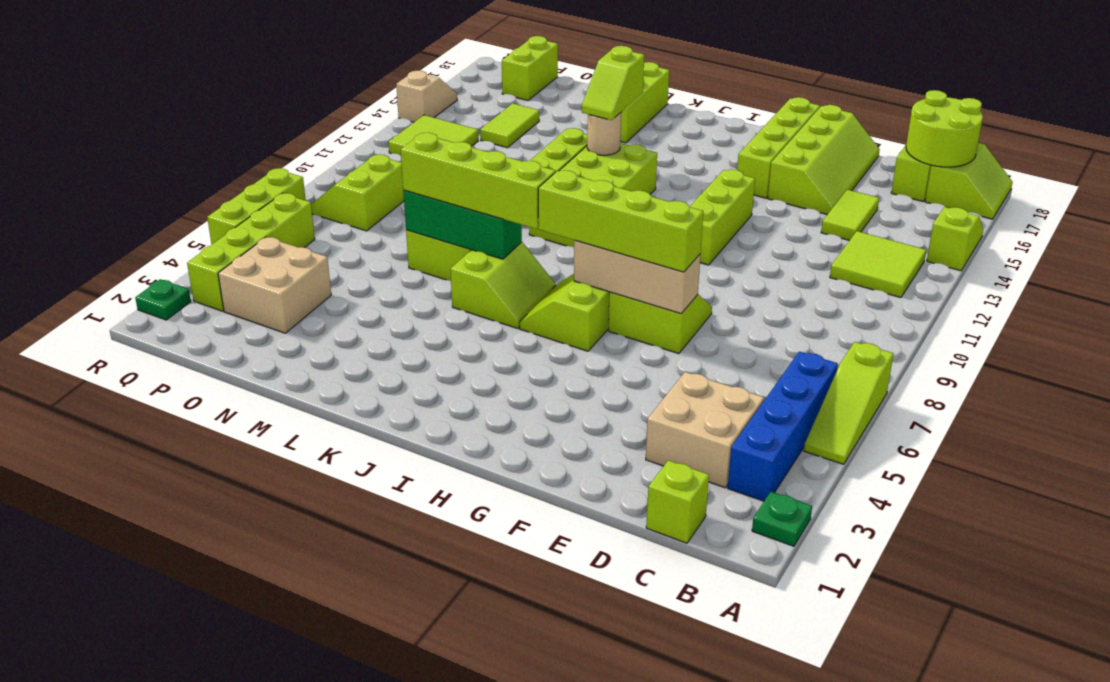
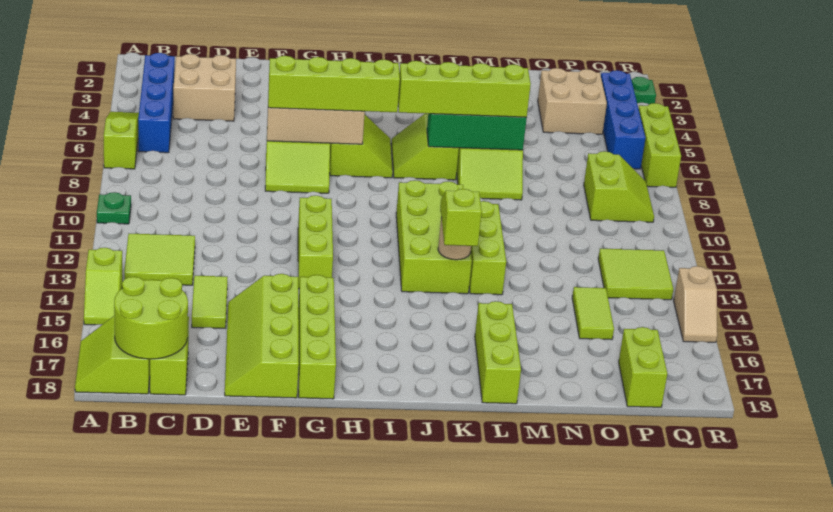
green 1x1 plate [752,492,812,546] -> green 1x1 plate moved to [97,192,131,224]
lime 1x1 brick [646,460,709,543] -> none
lime 1x4 brick [187,193,315,311] -> blue 1x4 brick [601,70,645,169]

